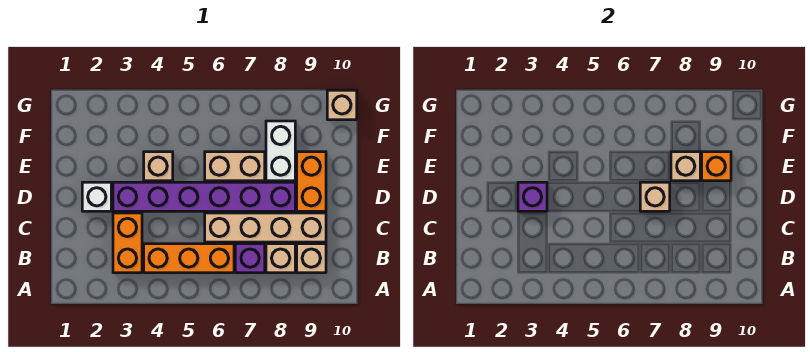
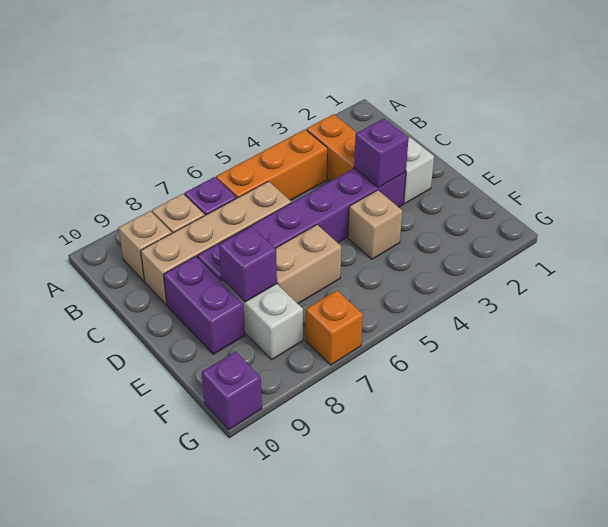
tan 1x1 brick [640,182,670,211] -> none
orange 1x2 brick [297,152,326,211] -> purple 1x2 brick [164,256,245,354]
tan 1x1 brick [671,152,700,181] -> purple 1x1 brick [219,227,277,302]
orange 1x1 brick [702,152,731,181] -> orange 1x1 brick moved to [306,290,363,365]
tan 1x1 brick [327,90,357,120] -> purple 1x1 brick [202,352,262,429]

